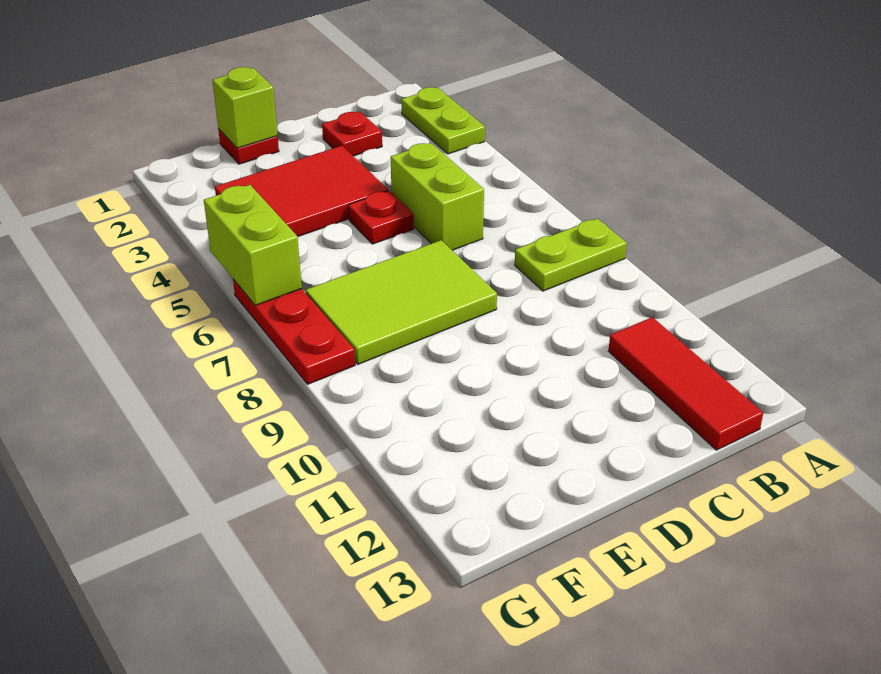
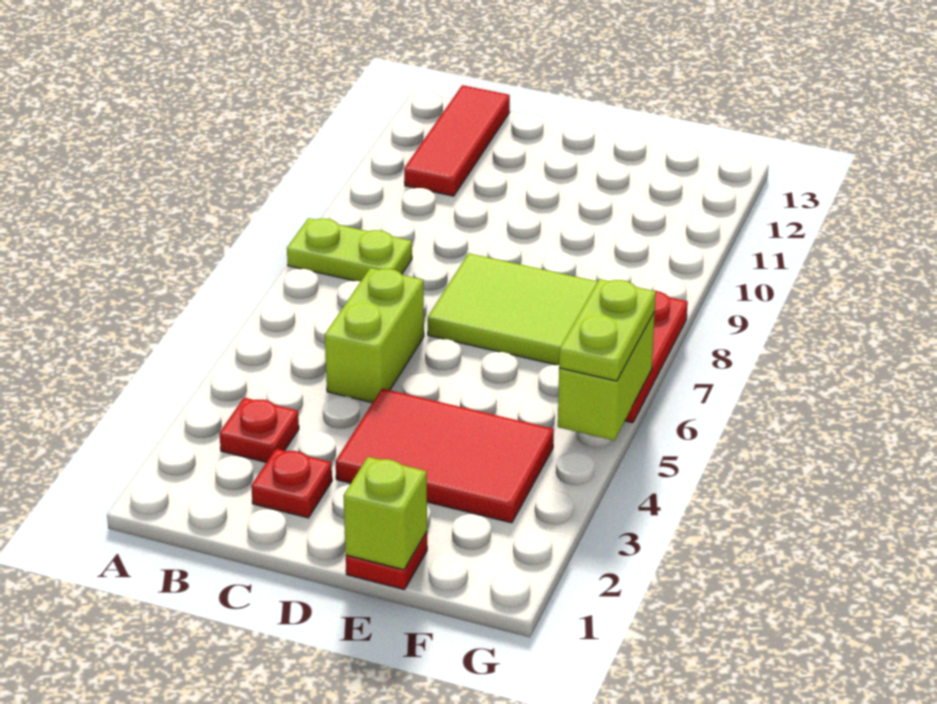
lime 1x2 plate [401,87,485,154] -> lime 1x2 plate moved to [559,279,656,381]
red 1x1 plate [348,191,414,244] -> red 1x1 plate moved to [219,398,299,462]

